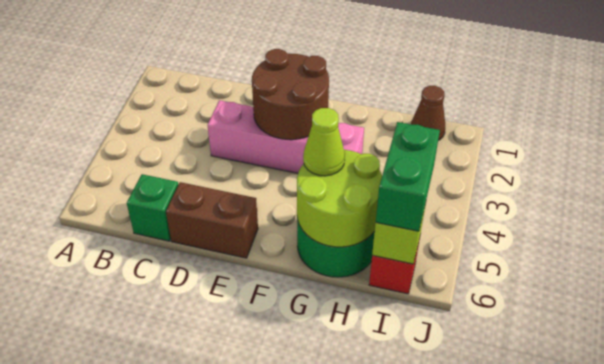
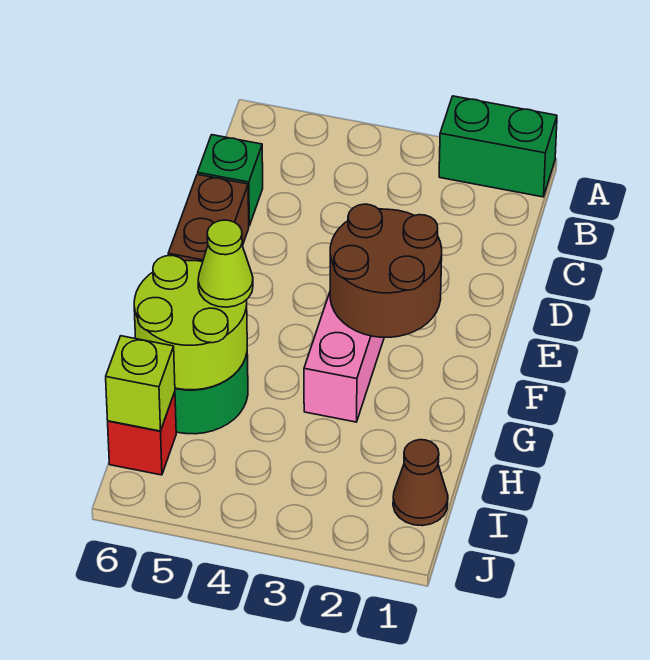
green 1x2 brick [376,122,440,231] -> green 1x2 brick moved to [439,96,557,197]

